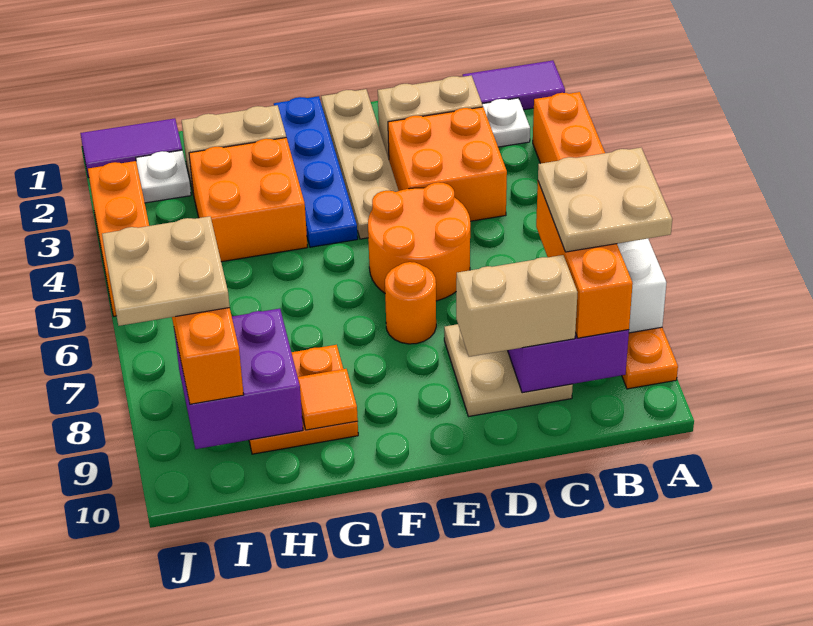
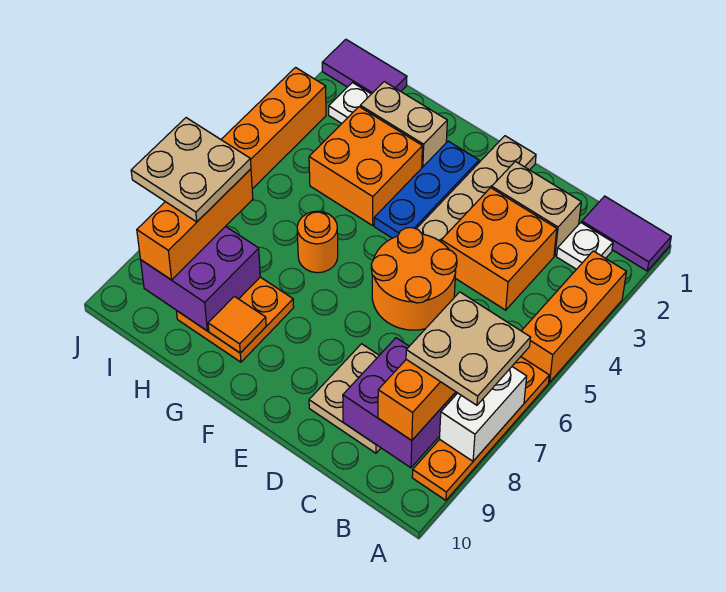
tan 1x2 brick [456,255,578,357] -> none
orange 1x1 round brick [385,262,436,344] -> orange 1x1 round brick moved to [297,211,338,273]
blue 1x4 plate [274,96,358,247] -> blue 1x3 plate [374,141,479,238]

